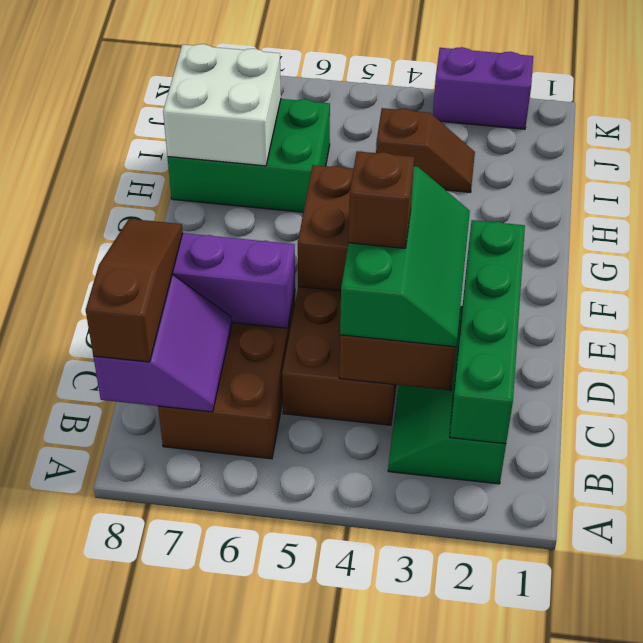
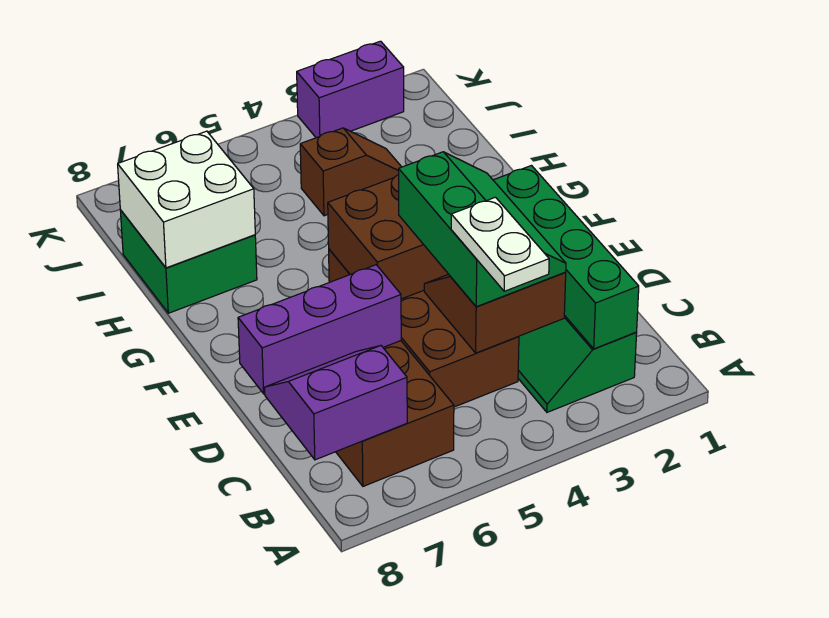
none -> white 1x2 plate [451,197,549,291]
purple 2x2 slope [94,275,232,412] -> purple 2x2 slope turned to [265,346,407,460]
brown 1x3 slope [86,219,183,362] -> none
brown 1x1 brick [348,151,414,248] -> none
green 2x3 brick [168,99,330,212] -> green 2x2 brick [120,210,257,313]

